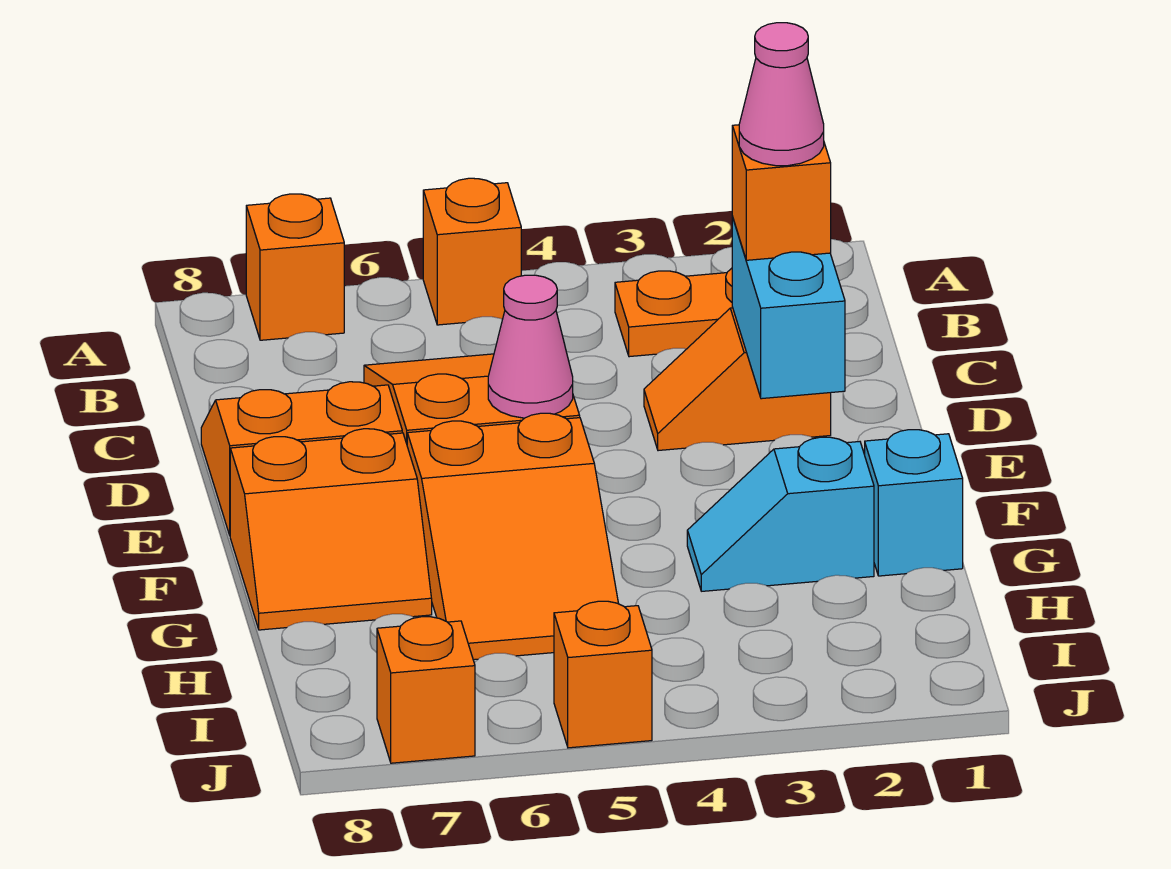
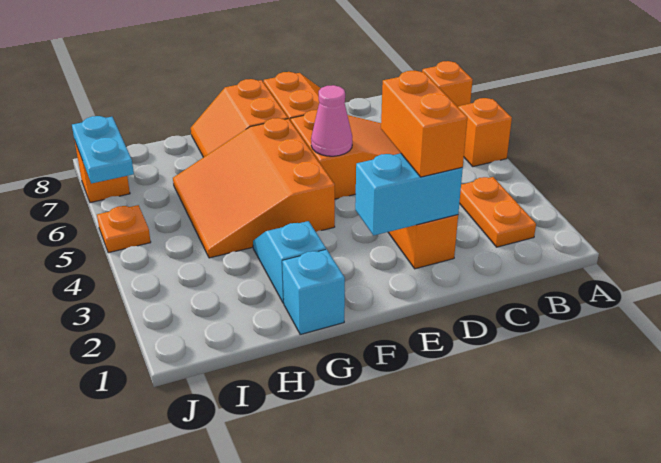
orange 1x1 brick [732,125,831,260] -> orange 1x2 brick [381,71,467,177]
pink 1x1 cone [739,23,824,166] -> none
orange 2x3 slope [407,413,619,660] -> orange 3x3 slope [173,118,335,258]
orange 1x1 brick [554,601,652,748] -> orange 1x1 plate [97,205,151,253]
none -> cyan 1x2 plate [72,116,134,183]

